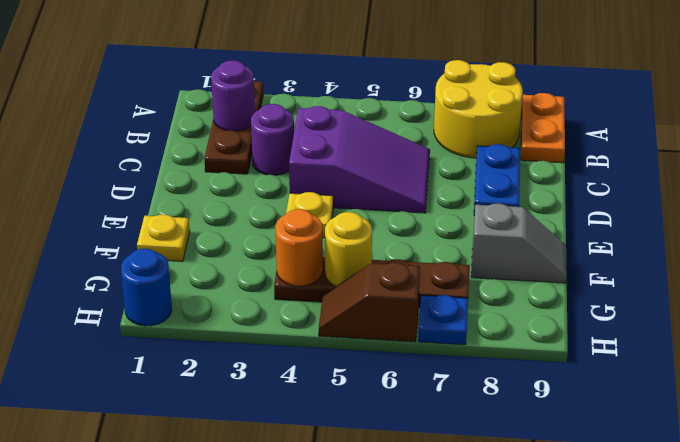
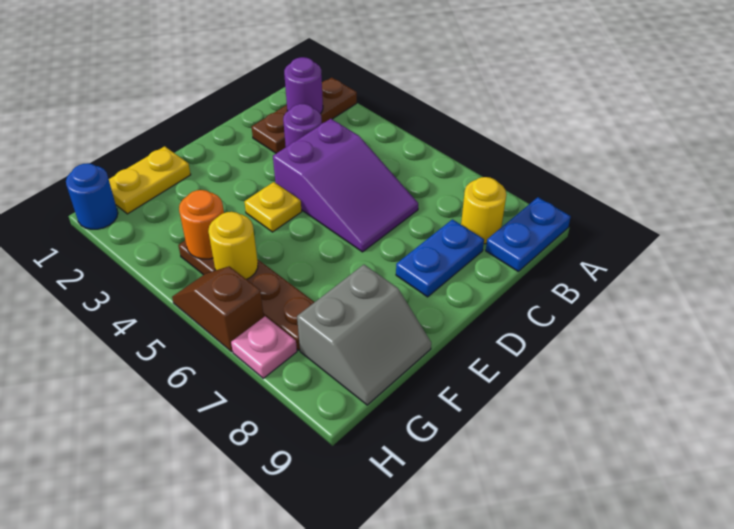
yellow 2x2 round brick [434,60,523,158] -> yellow 1x1 round brick [461,177,506,244]
orange 1x2 plate [521,93,565,163] -> blue 1x2 plate [486,197,571,271]
yellow 1x1 plate [137,215,190,261] -> yellow 1x2 plate [109,146,191,214]
grey 1x2 slope [471,203,566,283] -> grey 2x2 slope [297,265,431,405]
blue 1x1 plate [418,295,468,345] -> pink 1x1 plate [231,316,297,378]

